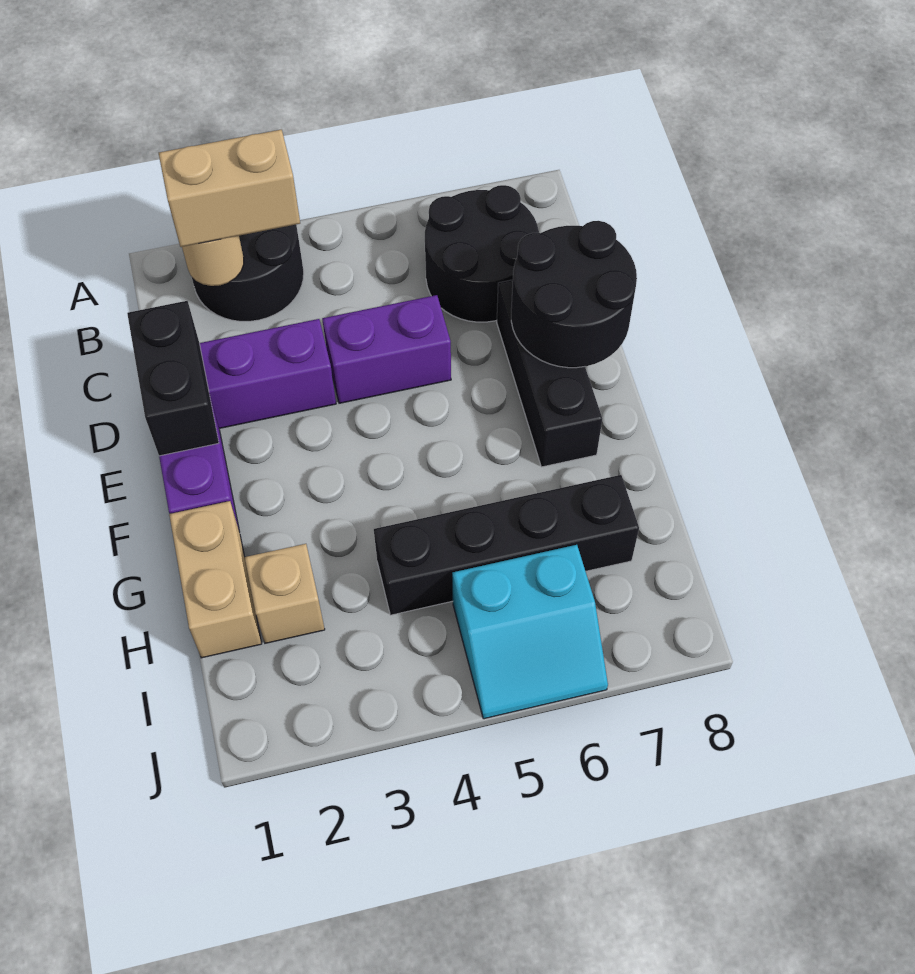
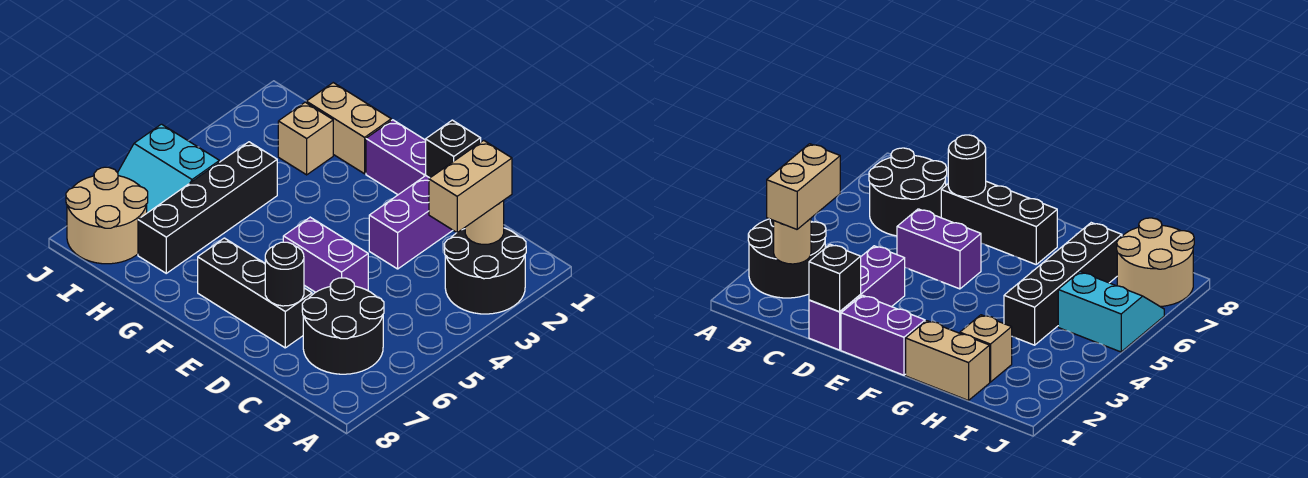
black 1x2 brick [127,301,219,456] -> black 1x1 brick [426,120,481,178]
purple 1x2 brick [322,295,451,403] -> purple 1x2 brick turned to [283,217,368,292]
black 2x2 round brick [511,221,637,368] -> black 1x1 round brick [265,242,304,306]
cyan 2x2 slope [452,545,608,719] -> cyan 2x2 slope turned to [118,124,219,213]
none -> tan 2x2 round brick [66,167,148,264]

